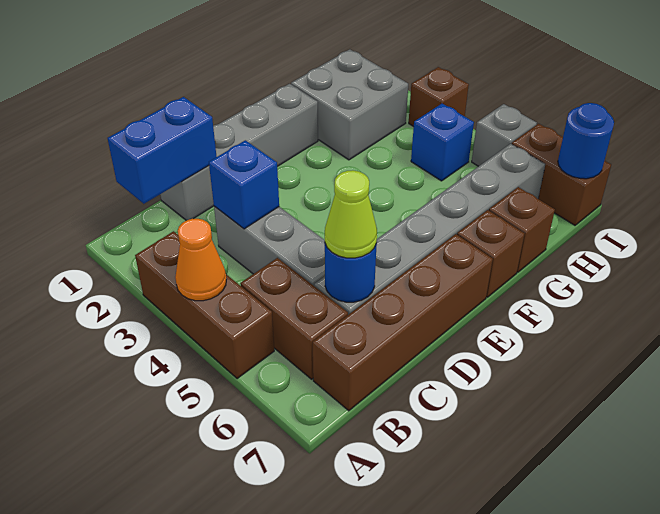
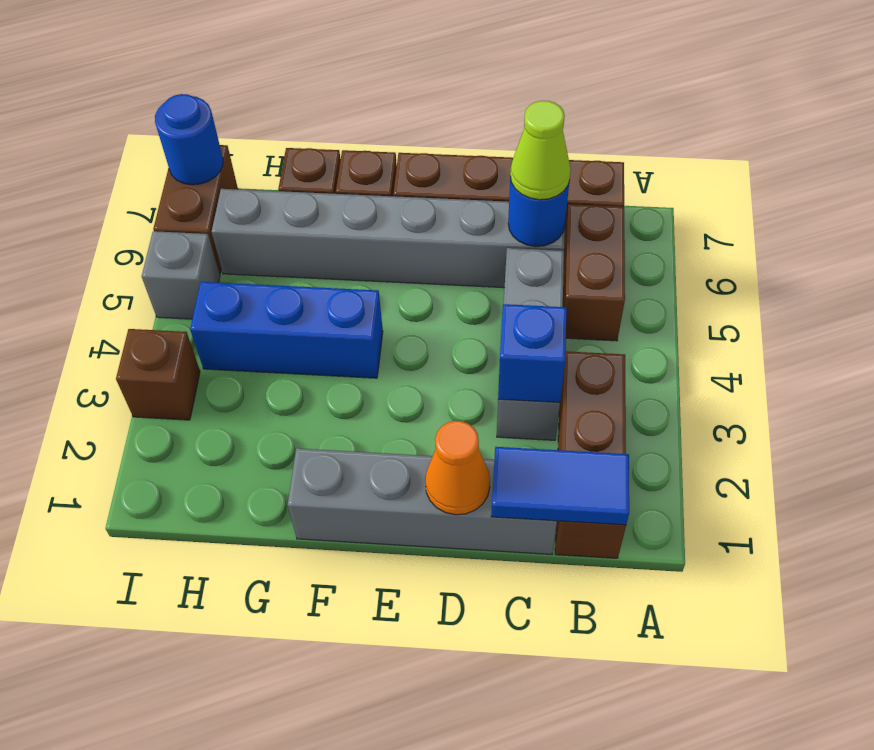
brown 1x3 brick [135,231,274,379] -> brown 1x3 brick moved to [555,351,626,558]
orange 1x1 cone [175,219,226,301] -> orange 1x1 cone moved to [425,421,490,515]
blue 1x2 brick [108,97,217,204] -> blue 1x2 tile [491,447,629,525]
grey 2x2 brick [291,49,408,160] -> none
blue 1x1 brick [411,104,474,181] -> blue 1x3 brick [190,282,383,378]

